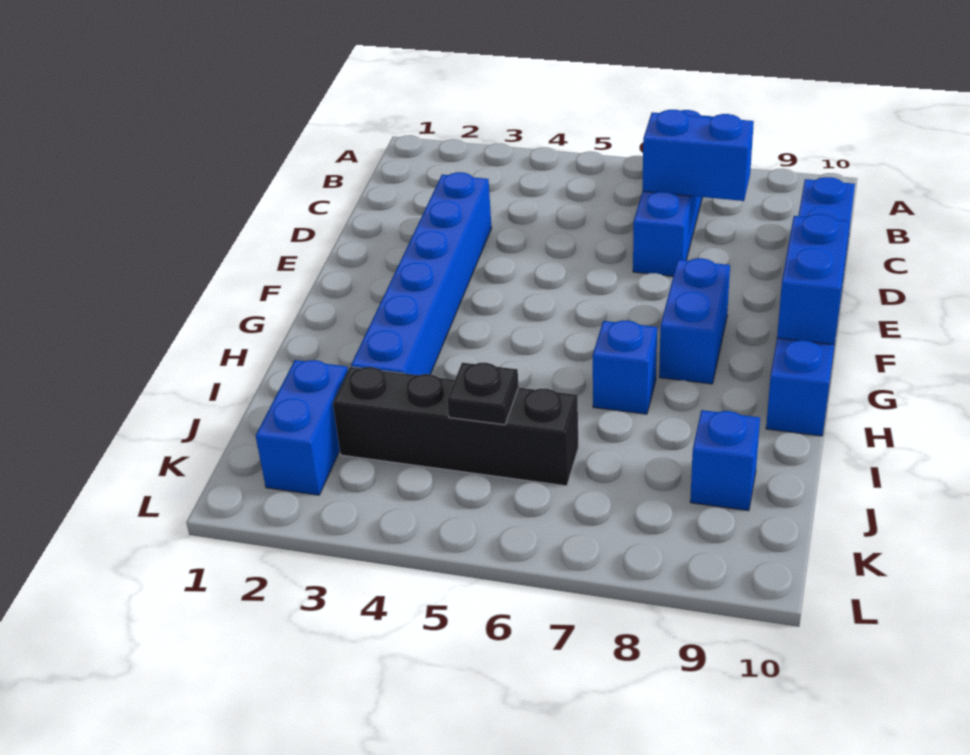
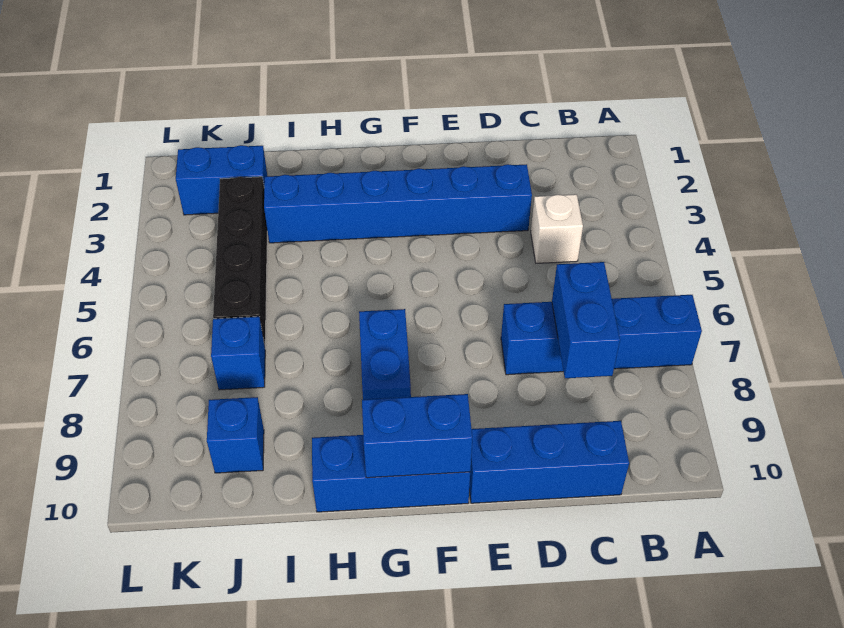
none -> white 1x1 brick [531,194,583,263]
blue 1x2 brick [659,258,730,384] -> blue 1x2 brick turned to [359,309,411,400]
blue 1x1 brick [593,321,657,414] -> blue 1x1 brick moved to [211,317,265,390]
black 1x1 plate [447,363,519,425] -> none

